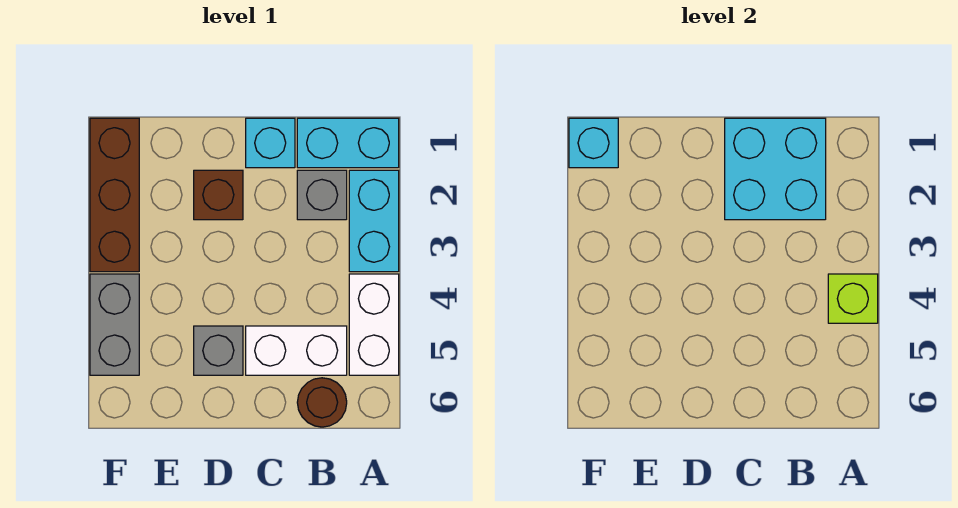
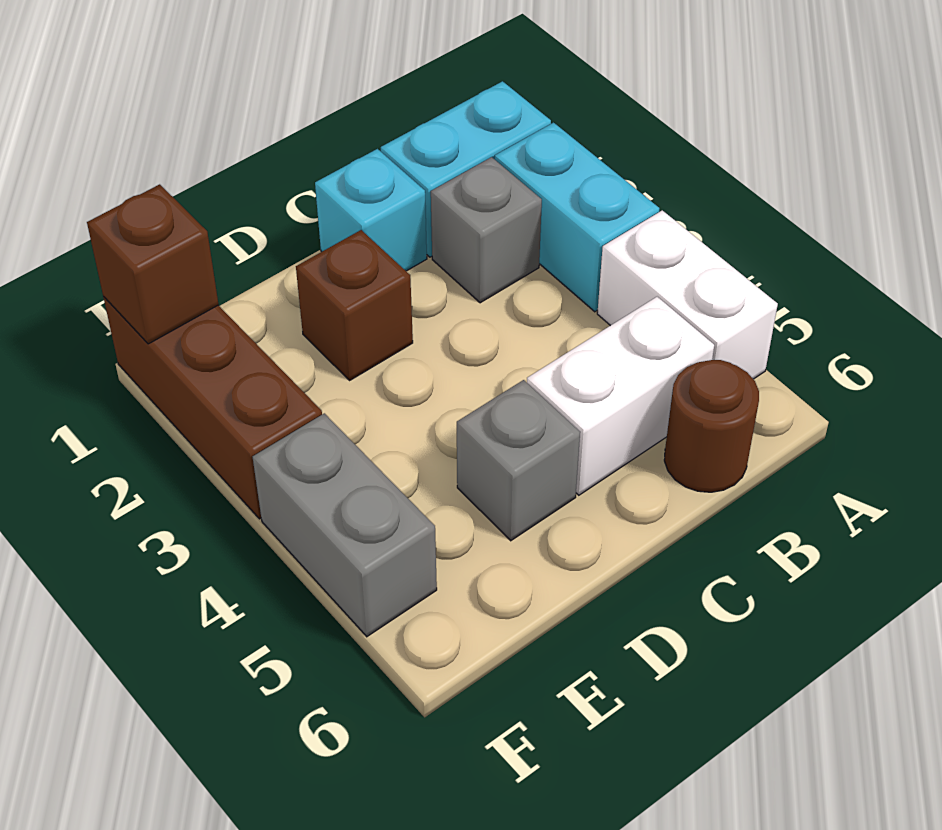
lime 1x1 brick [828,274,878,323] -> none
cyan 2x2 brick [725,118,826,220] -> none
cyan 1x1 brick [569,118,618,168] -> brown 1x1 brick [87,184,219,344]

